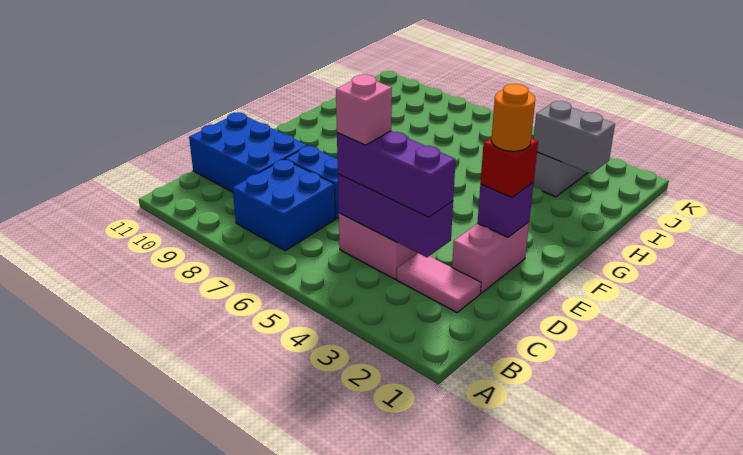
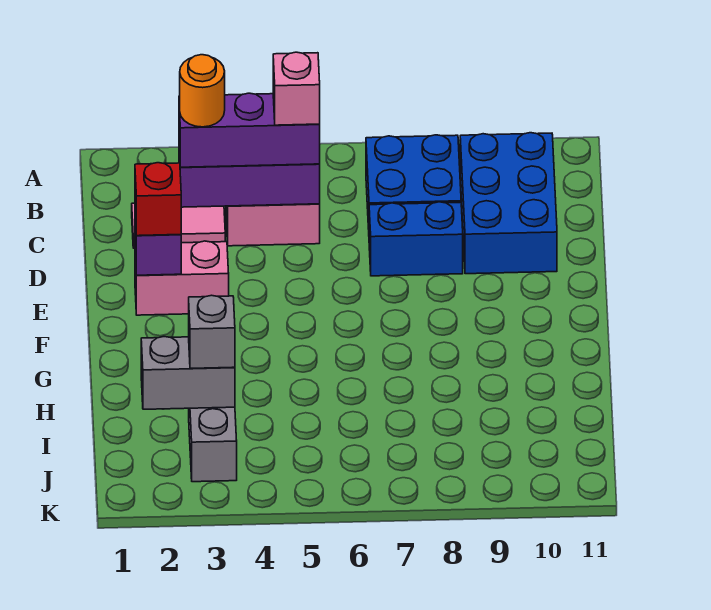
blue 2x3 brick [189,112,308,192] -> blue 2x3 brick turned to [460,133,557,274]
pink 1x2 brick [452,222,529,293] -> pink 1x2 brick turned to [135,241,229,315]
orange 1x1 round brick [491,84,535,151] -> orange 1x1 round brick moved to [180,55,225,127]
none -> grey 1x1 brick [189,295,235,368]

